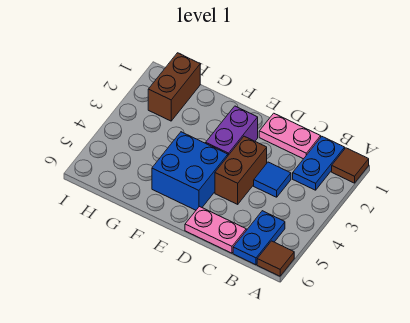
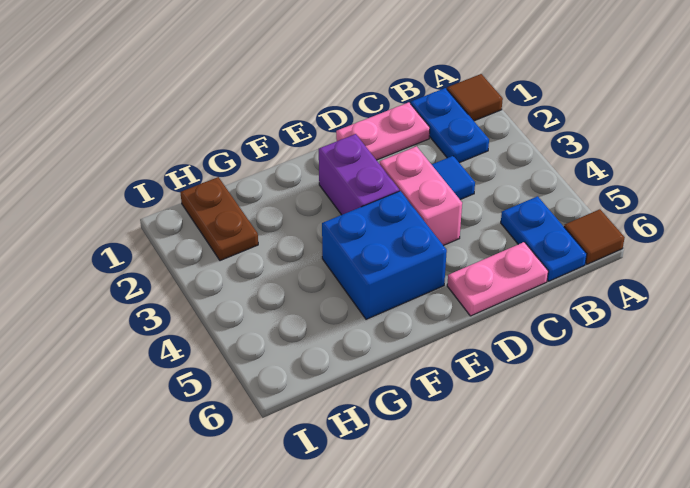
brown 1x2 brick [215,136,267,204] -> pink 1x2 brick [380,146,462,246]
brown 1x2 brick [148,53,200,121] -> brown 1x2 plate [181,177,258,261]

